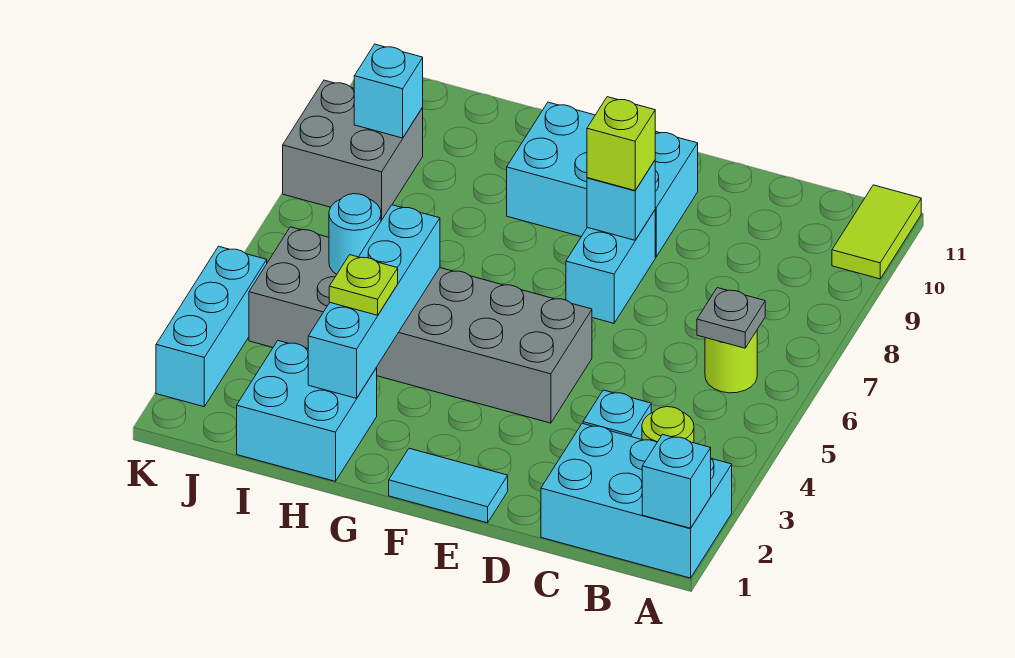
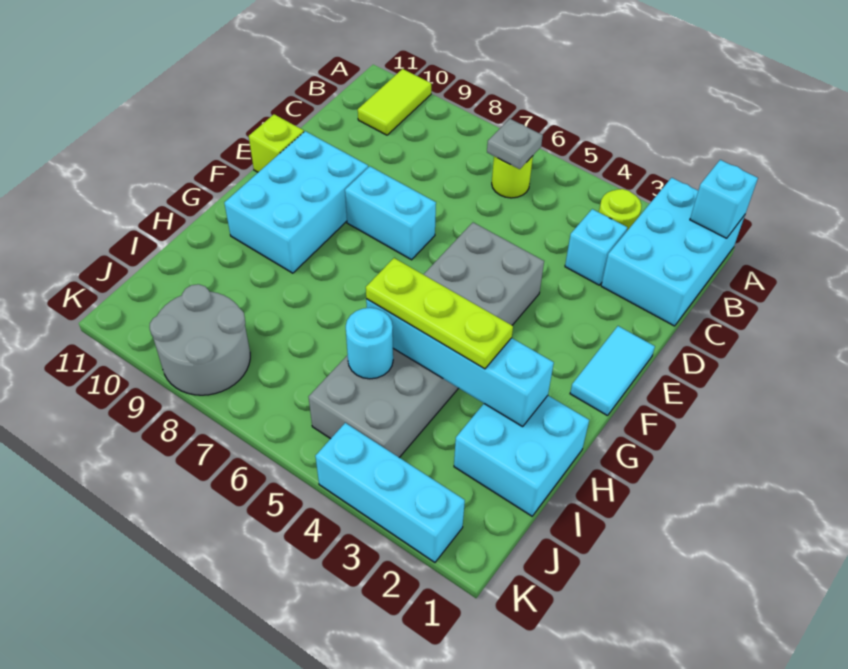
lime 1x2 tile [832,185,921,279] -> lime 1x2 tile turned to [358,69,431,135]
cyan 1x1 brick [587,161,655,240] -> none
lime 1x1 brick [587,97,655,191] -> lime 1x1 brick moved to [249,114,304,172]
lime 1x1 plate [329,255,398,315] -> lime 1x3 plate [366,258,513,369]
grey 2x2 brick [283,80,423,221] -> grey 2x2 round brick [150,284,250,395]
cyan 1x1 brick [354,44,423,138] -> none

